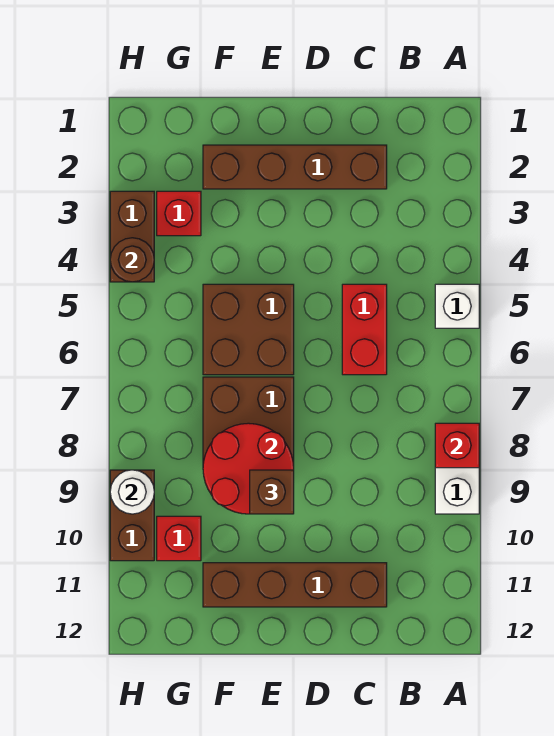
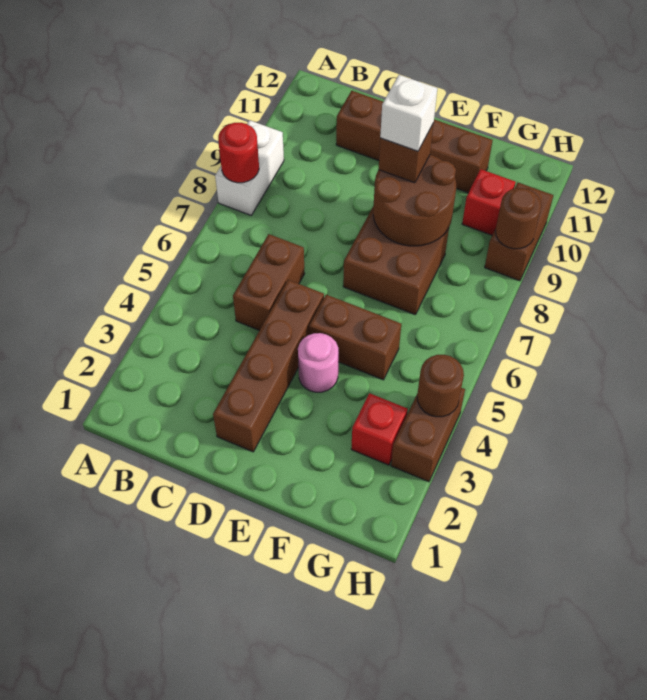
white 1x1 brick [435,284,479,328] -> white 1x1 brick moved to [380,75,437,151]
red 1x1 brick [435,423,479,468] -> red 1x1 round brick [218,123,259,183]
brown 1x4 brick [203,145,387,189] -> brown 1x4 brick turned to [213,280,324,452]
red 1x2 brick [342,284,387,375] -> brown 1x2 brick [233,234,305,330]
none -> pink 1x1 round brick [298,333,338,392]
brown 2x2 brick [203,284,294,375] -> brown 1x2 brick [309,294,401,380]
red 2x2 round brick [203,423,294,514] -> brown 2x2 round brick [373,154,456,246]
white 1x1 round brick [110,470,154,514] -> brown 1x1 round brick [496,188,541,249]

